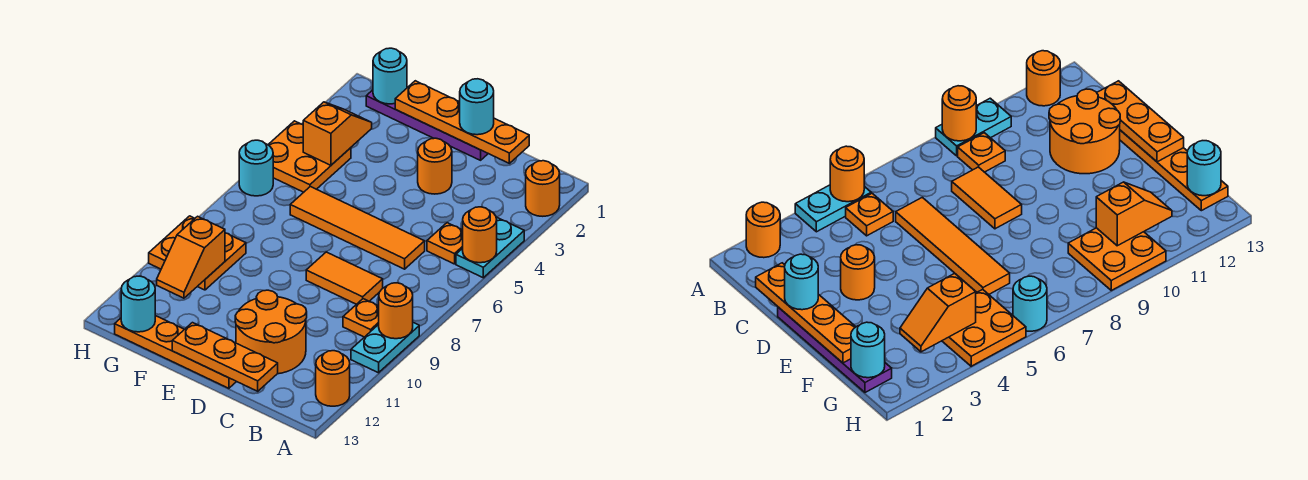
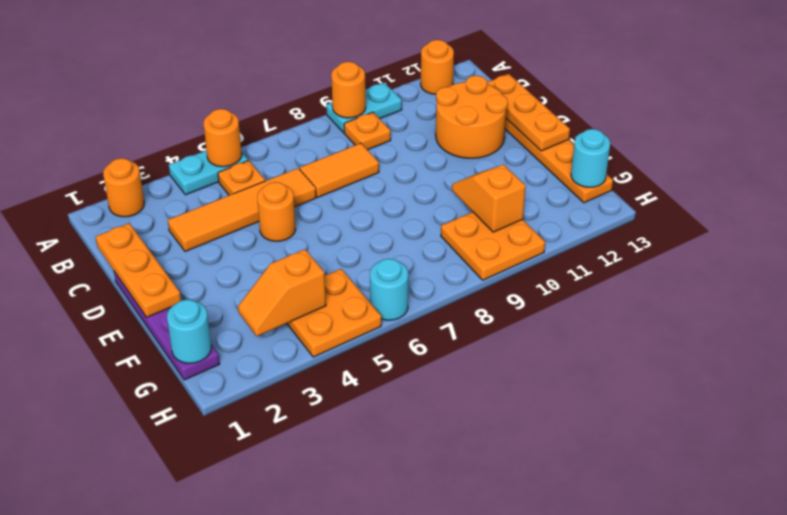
orange 1x4 plate [395,81,529,163] -> orange 1x3 plate [96,223,181,317]
orange 1x4 tile [290,187,425,269] -> orange 1x4 tile turned to [168,168,316,252]
orange 1x2 tile [306,252,383,304] -> orange 1x2 tile turned to [300,143,379,197]
cyan 1x1 round brick [460,79,494,135] -> none
orange 1x1 round brick [418,138,452,194] -> orange 1x1 round brick moved to [257,182,296,241]
orange 1x2 slope [157,216,225,298] -> orange 1x2 slope turned to [452,165,526,232]

